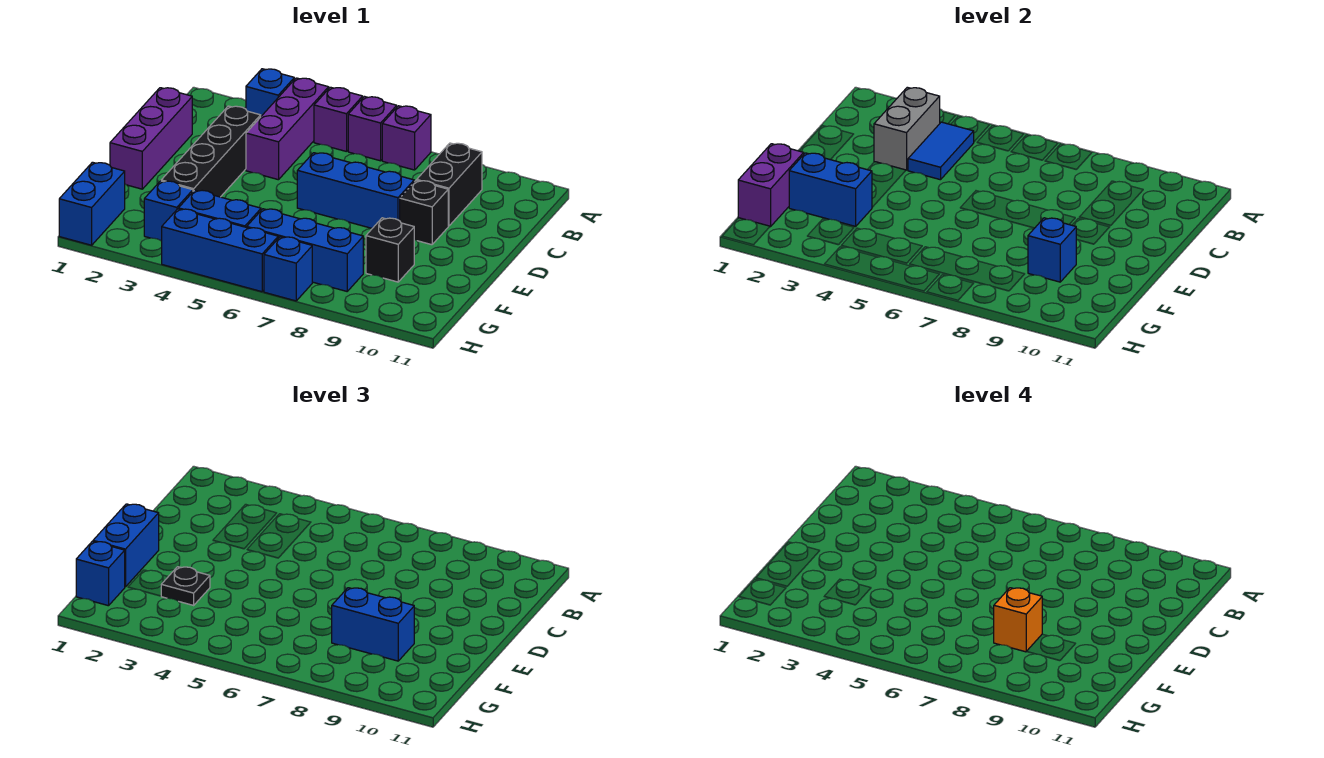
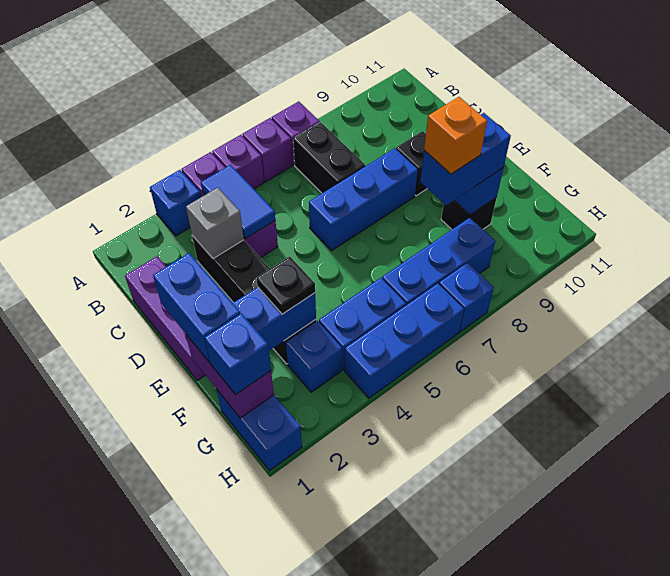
grey 1x2 brick [874,87,940,170] -> grey 1x1 brick [186,188,244,259]
black 1x2 brick [417,143,482,226] -> black 1x2 brick moved to [293,122,365,193]

